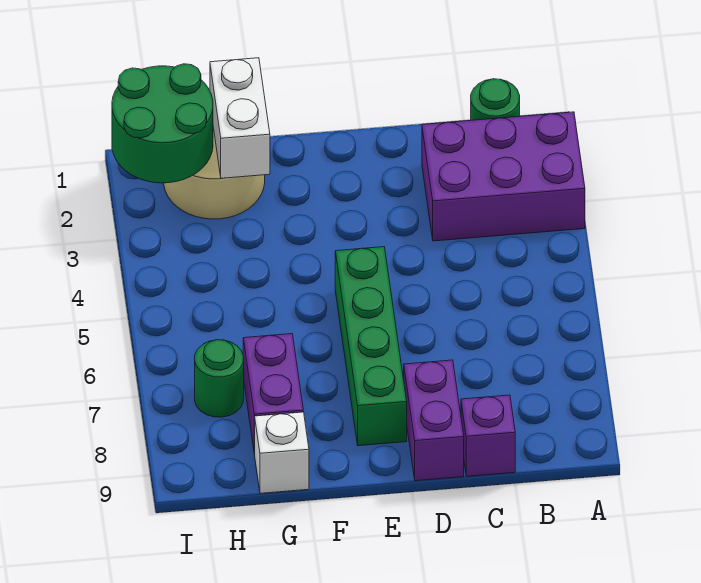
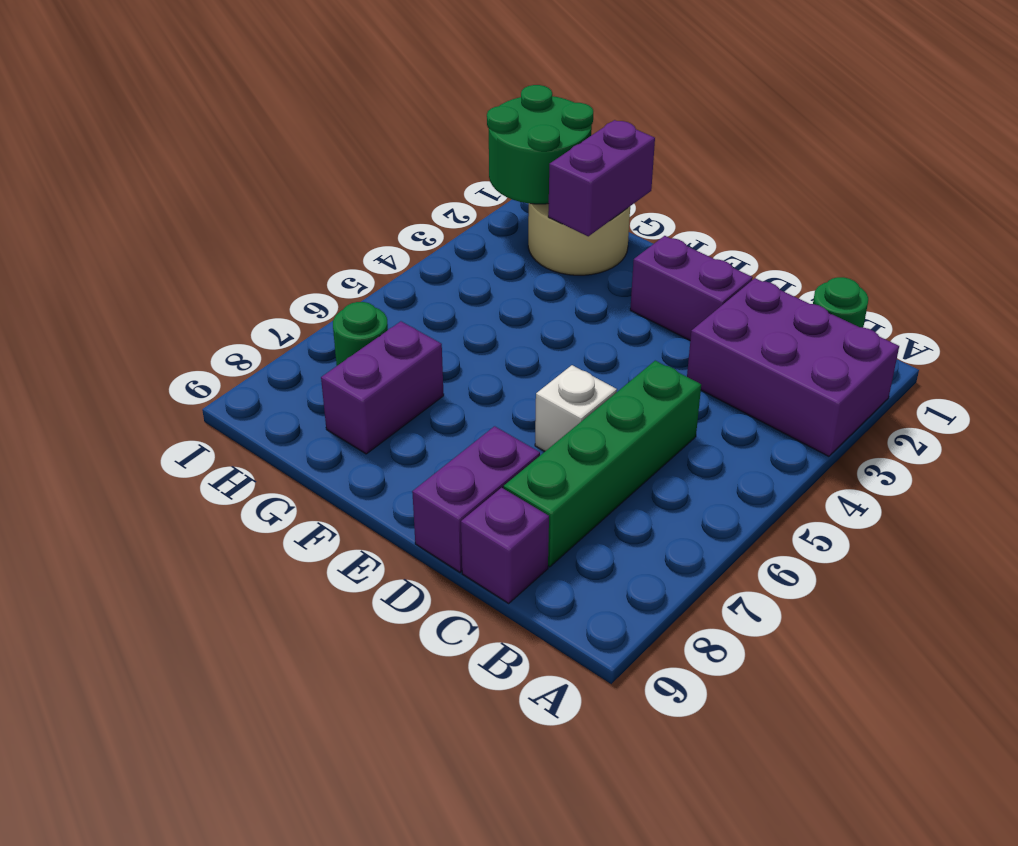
none -> purple 1x2 brick [630,236,753,340]
green 1x4 brick [335,247,407,446] -> green 1x4 brick moved to [504,361,701,567]
white 1x2 brick [210,58,270,178] -> purple 1x2 brick [548,120,655,236]
white 1x1 brick [255,412,309,493] -> white 1x1 brick moved to [535,365,617,451]

